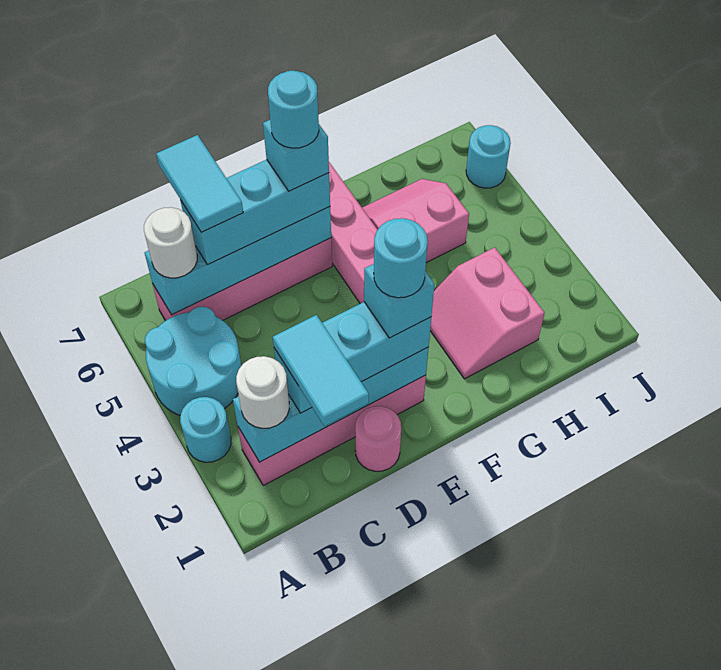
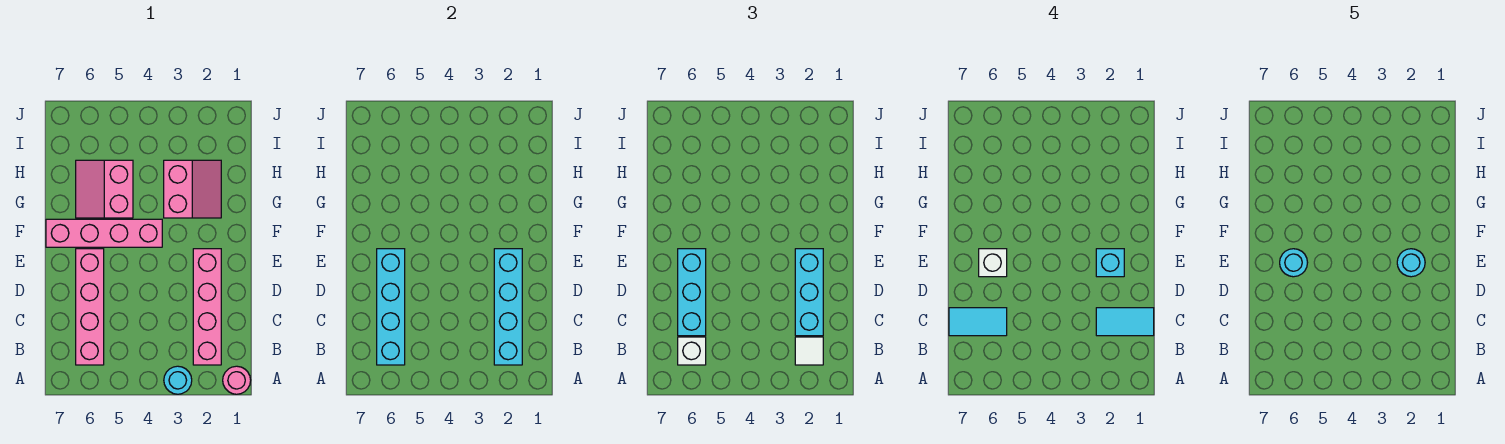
cyan 2x2 round brick [145,307,241,415] -> none
white 1x1 round brick [236,356,289,428] -> white 1x1 tile [795,337,823,365]
white 1x1 round brick [144,207,197,278] -> white 1x1 brick [678,337,706,365]
pink 1x1 round brick [355,406,401,471] -> pink 1x1 round brick moved to [223,366,251,394]
cyan 1x1 brick [263,120,329,191] -> white 1x1 brick [979,249,1007,277]
pink 2x2 slope [430,247,545,379] -> pink 2x2 slope turned to [164,160,221,218]
cyan 1x1 round brick [466,125,511,188] -> none

